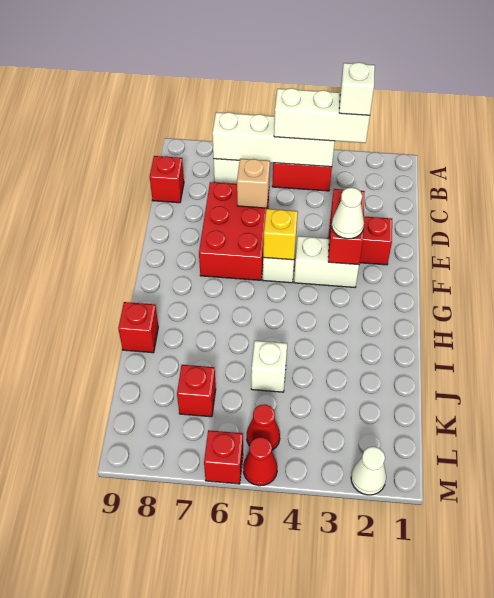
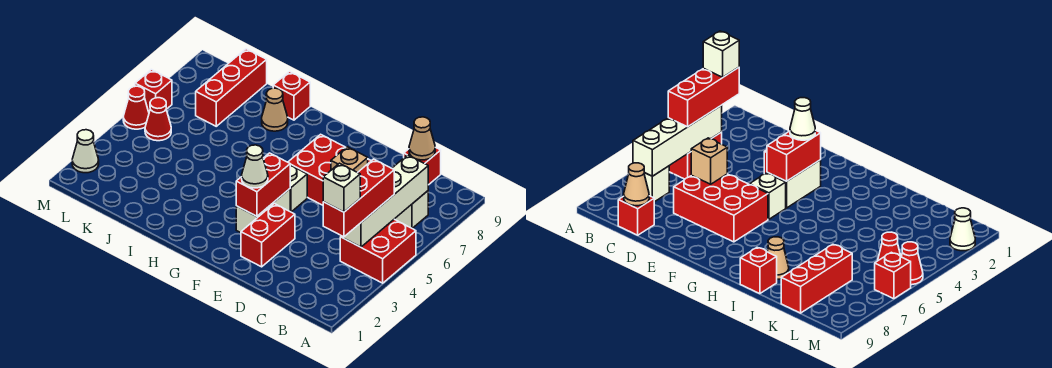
white 1x3 brick [274,88,370,143] -> red 1x3 brick [323,159,394,237]
none -> tan 1x1 cone [409,117,435,160]
red 1x2 brick [328,189,365,265] -> red 1x2 brick turned to [236,153,290,216]
yellow 1x1 brick [263,209,298,260] -> none
none -> tan 1x1 cone [262,88,288,131]
white 1x1 brick [251,341,287,392] -> none
red 1x1 brick [177,365,216,417] -> red 1x3 brick [196,49,267,126]

